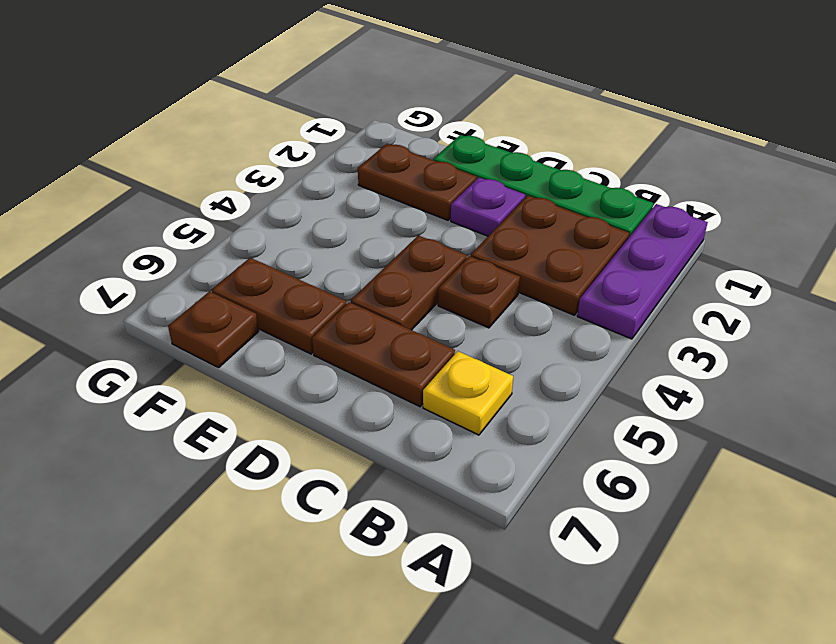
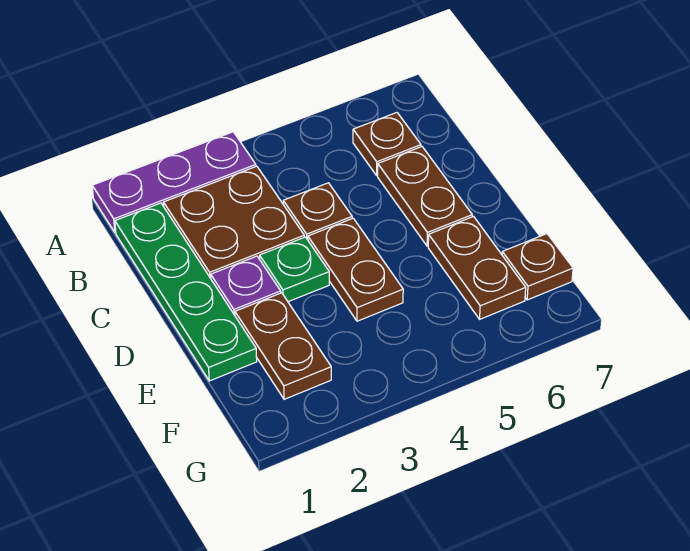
yellow 1x1 plate [423,351,513,435] -> brown 1x1 plate [353,113,421,175]
none -> green 1x1 plate [260,237,329,302]
brown 1x2 plate [351,235,467,330] -> brown 1x2 plate turned to [308,218,403,321]

